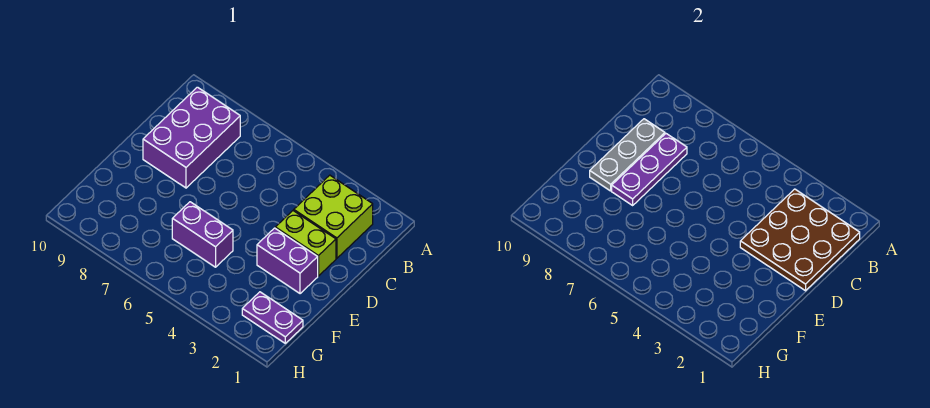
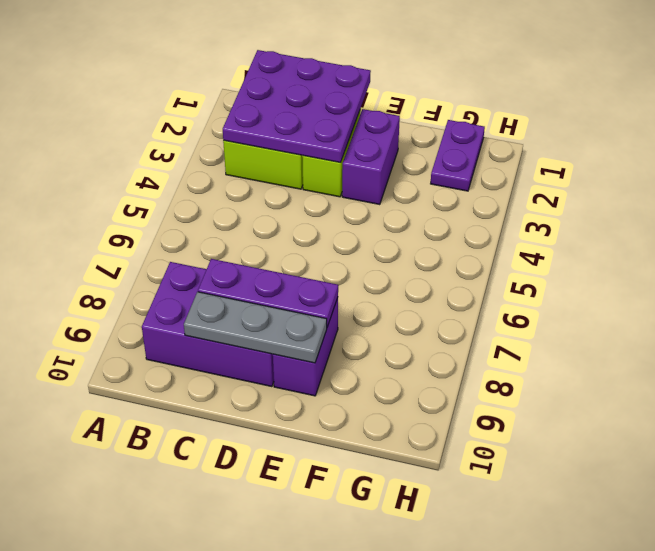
brown 3x3 plate [740,189,860,291] -> purple 3x3 plate [223,50,371,163]
purple 1x2 brick [172,202,233,267] -> purple 1x2 brick moved to [273,298,338,396]

